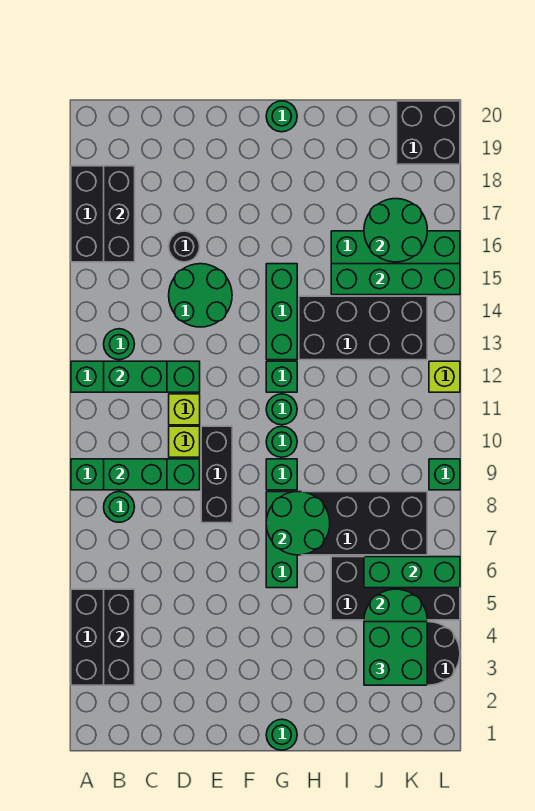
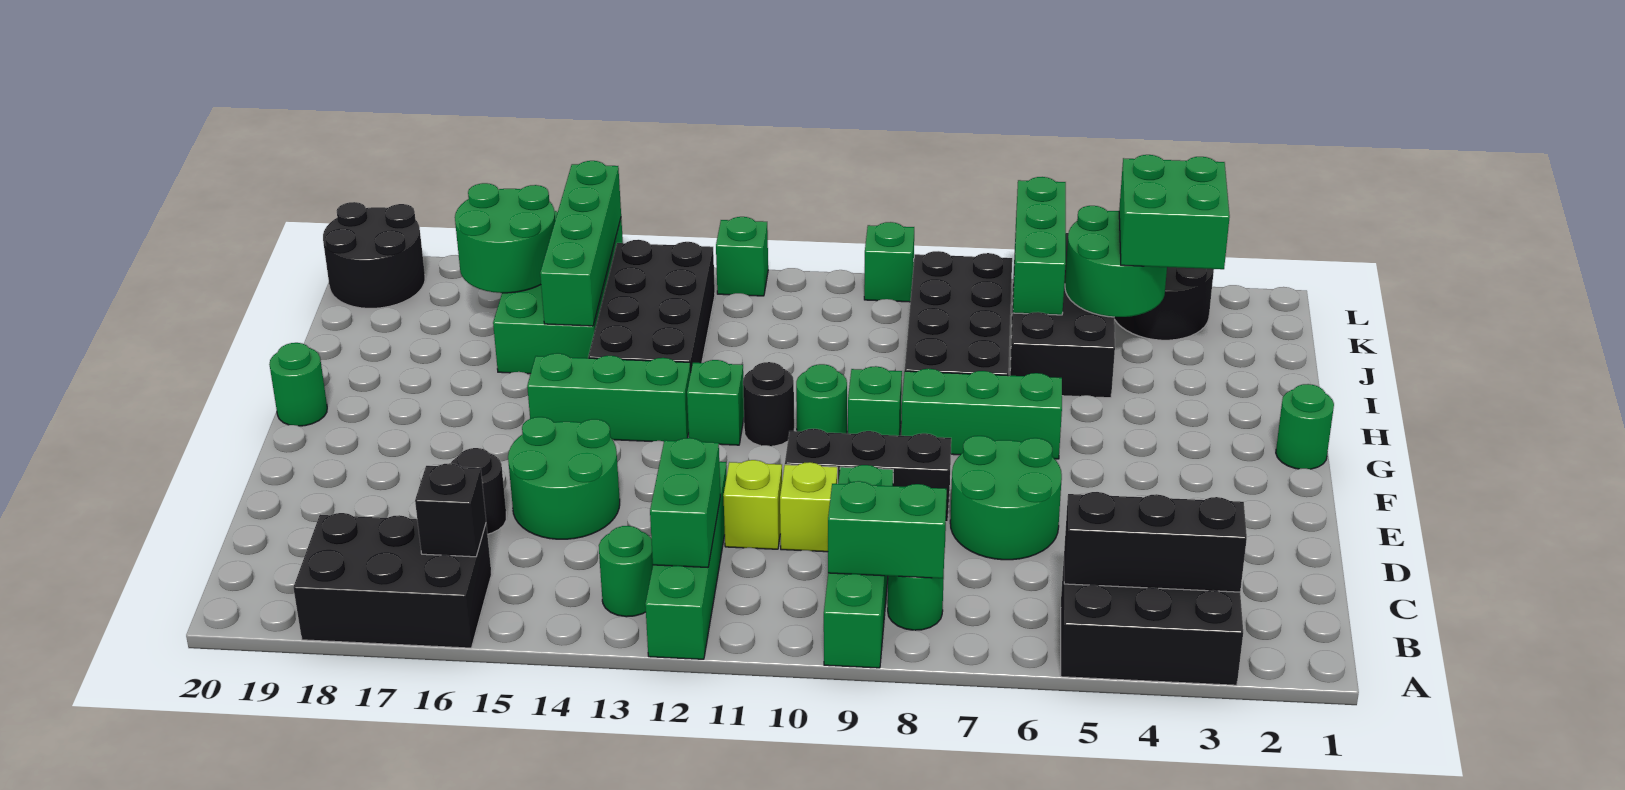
green 1x2 brick [104,459,167,490] -> green 1x2 brick turned to [828,481,947,578]
black 1x3 brick [104,166,135,262] -> black 1x1 brick [415,463,486,557]
green 2x2 round brick [266,492,330,555] -> green 2x2 round brick moved to [950,436,1062,560]
green 1x1 round brick [266,394,297,425] -> black 1x1 round brick [743,362,794,446]
black 2x2 brick [397,101,460,164] -> black 2x2 round brick [323,202,425,308]
lime 1x1 brick [429,361,460,392] -> green 1x1 brick [716,217,768,296]

